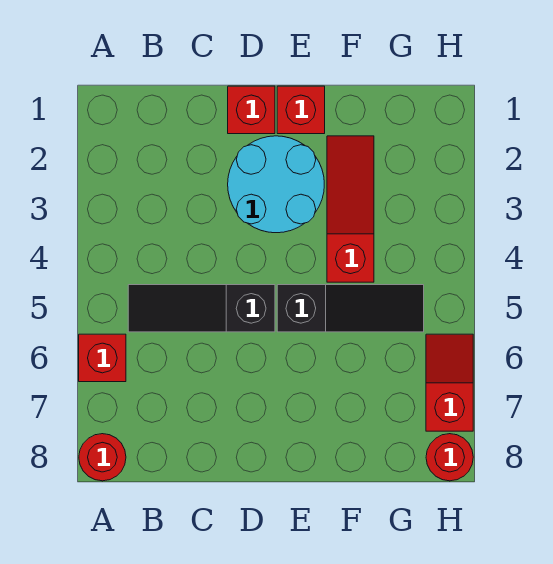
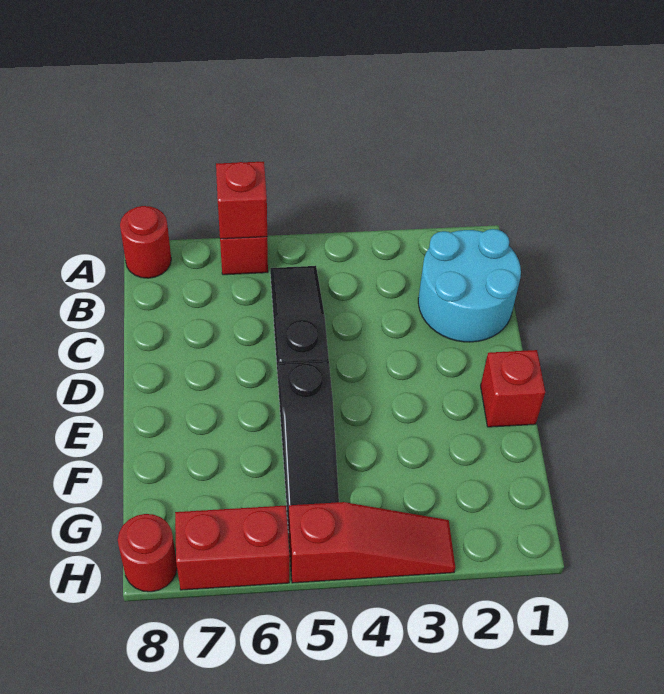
red 1x1 brick [228,86,275,134] -> red 1x1 brick moved to [216,162,267,239]
cyan 2x2 round brick [228,136,324,233] -> cyan 2x2 round brick moved to [418,229,521,342]
red 1x3 slope [327,136,374,282] -> red 1x3 slope moved to [289,502,455,583]
red 1x2 slope [426,334,473,431] -> red 1x2 brick [175,506,290,590]

